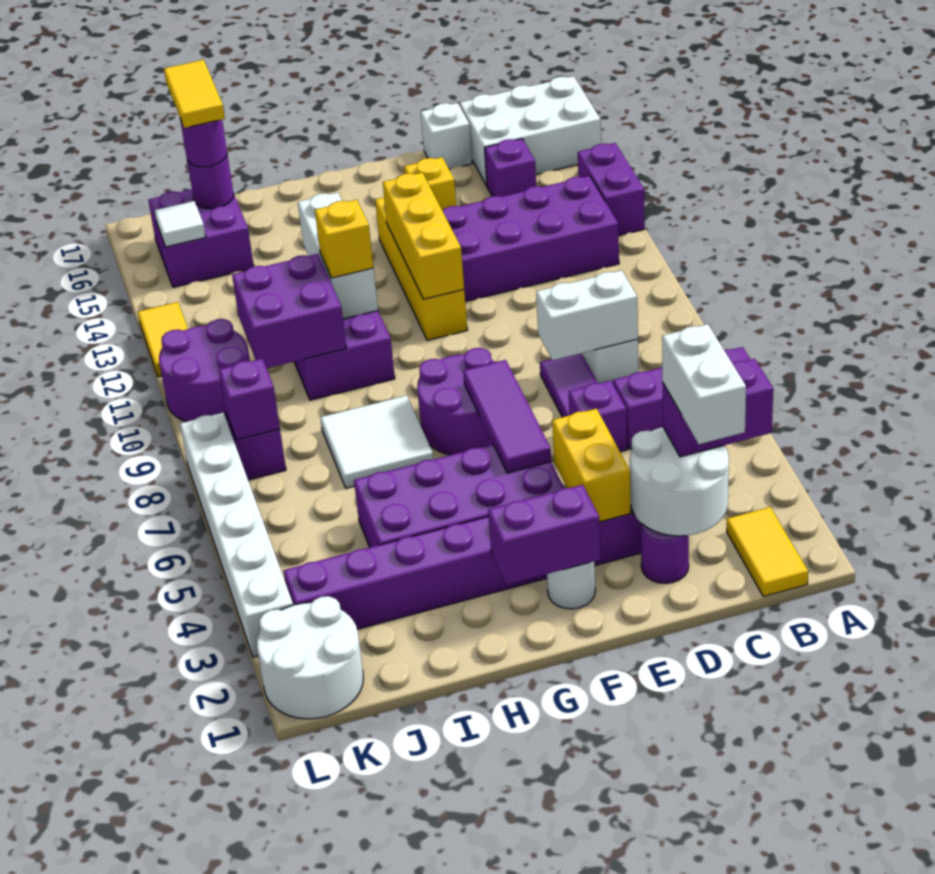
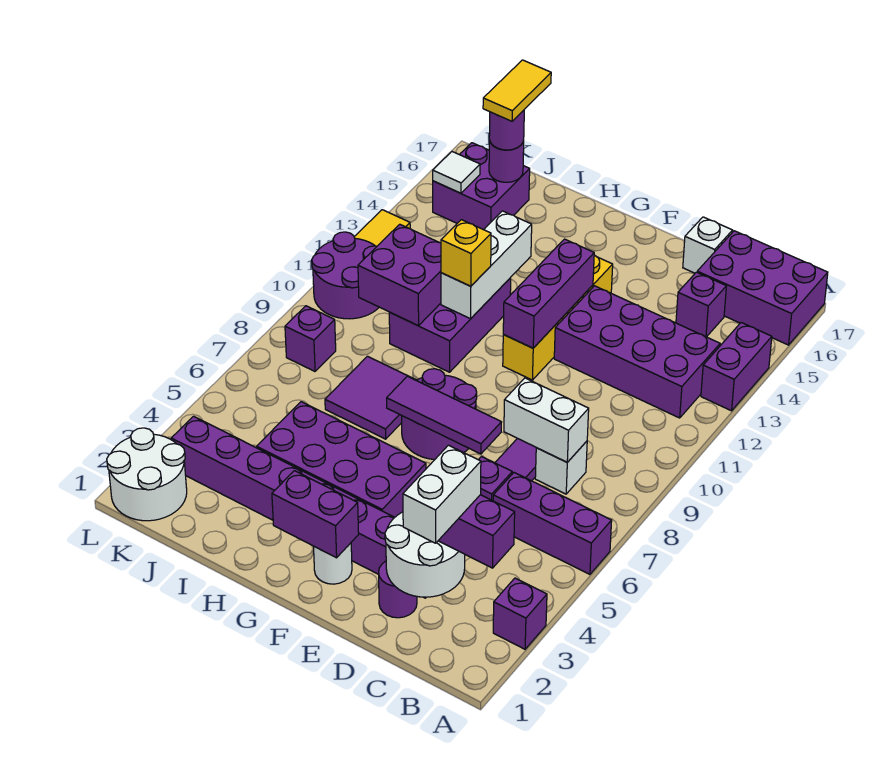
white 2x3 brick [460,76,601,186] -> purple 2x3 brick [697,231,828,345]
yellow 1x2 tile [727,507,808,597] -> none
yellow 1x2 brick [552,409,631,522] -> none
yellow 1x1 brick [404,157,456,210] -> none
purple 1x3 tile [463,360,551,473] -> purple 1x3 tile turned to [387,376,502,454]
yellow 1x3 brick [383,173,464,299] -> purple 1x3 brick [503,239,594,348]
white 2x2 tile [320,395,433,488] -> purple 2x2 tile [325,356,416,439]
purple 1x1 brick [219,359,280,440] -> purple 1x1 brick moved to [493,578,547,649]
white 1x6 brick [180,413,293,657] -> none

